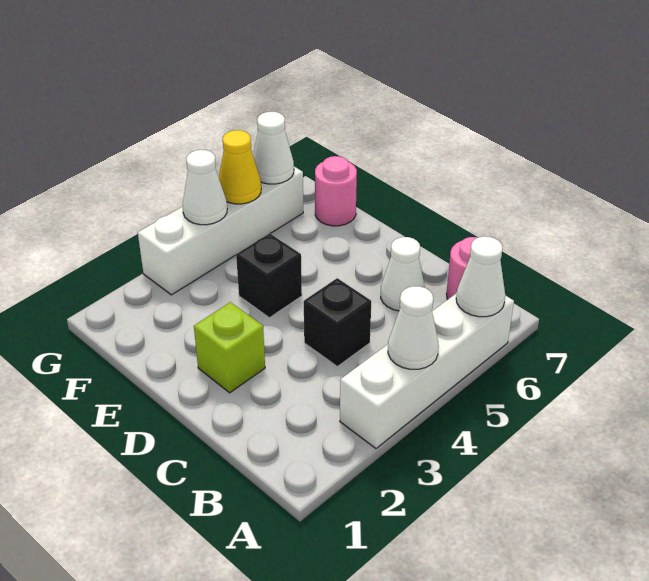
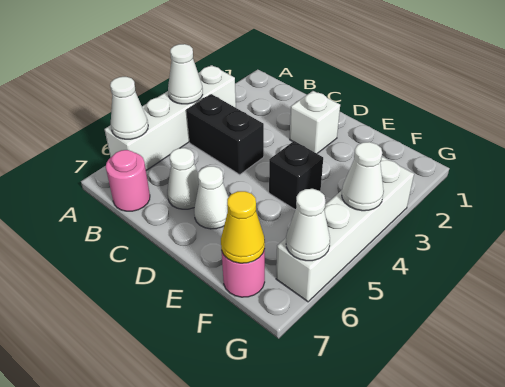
black 1x1 brick [304,278,371,367] -> black 1x2 brick [186,94,264,175]
lime 1x1 brick [194,302,265,393] -> white 1x1 brick [290,91,340,153]
none -> white 1x1 cone [194,166,228,229]
yellow 1x1 cone [219,130,261,204] -> yellow 1x1 cone moved to [221,191,265,263]

